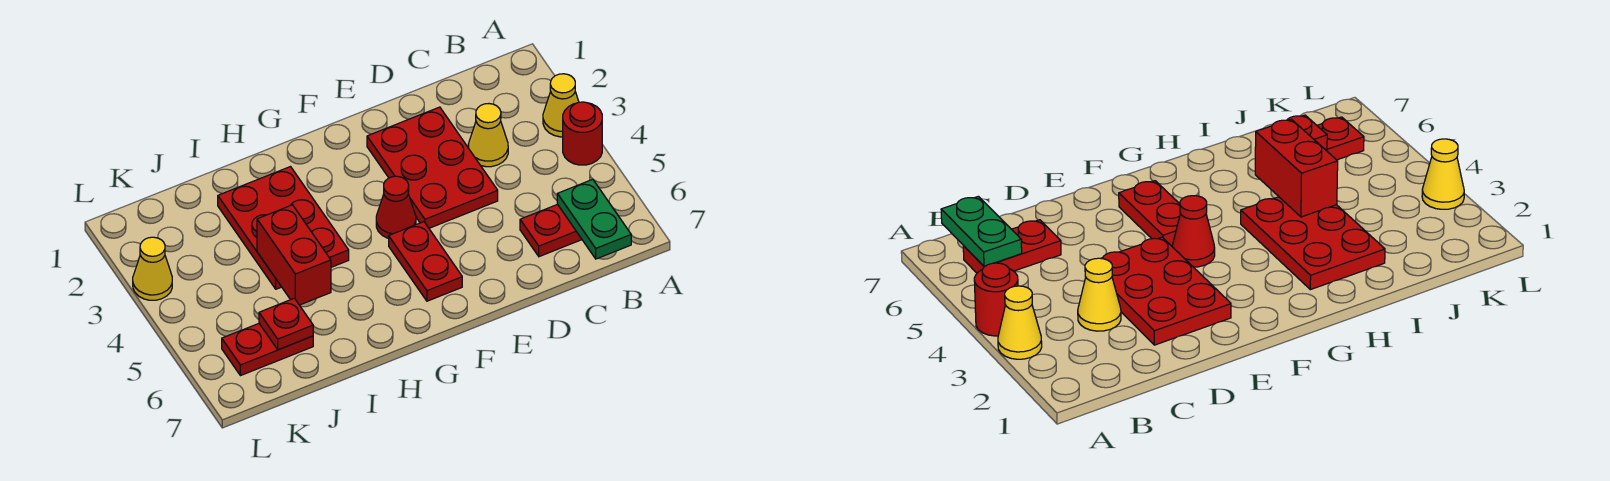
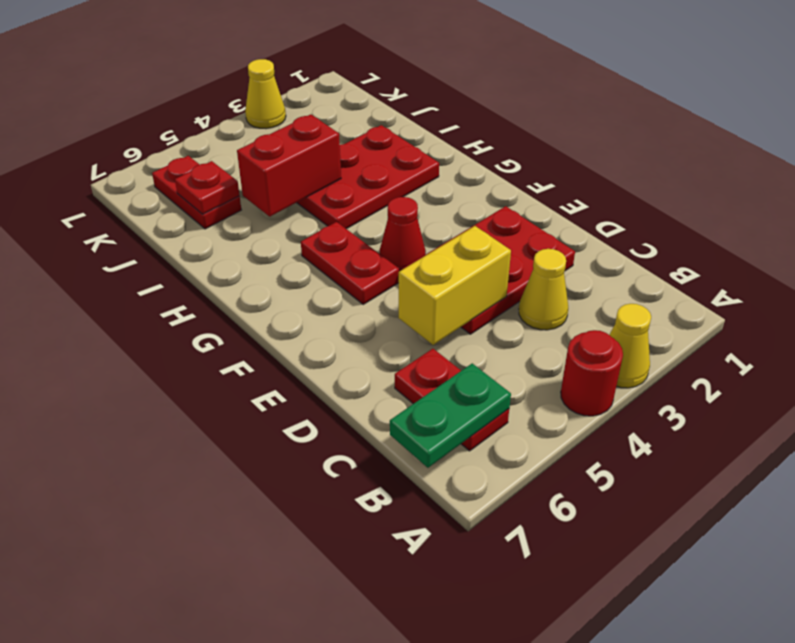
none -> yellow 1x2 brick [399,226,511,345]
red 1x2 plate [389,222,462,301] -> red 1x2 plate turned to [301,222,399,304]

